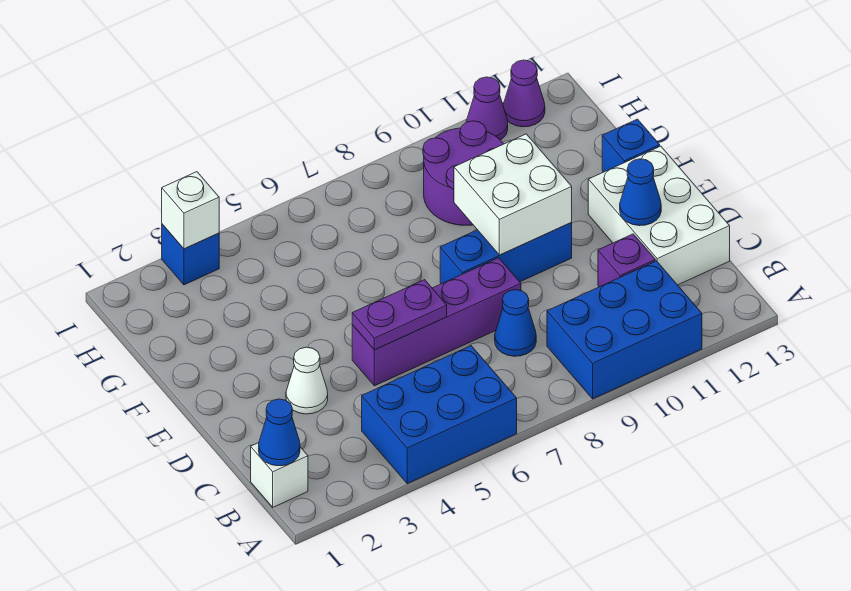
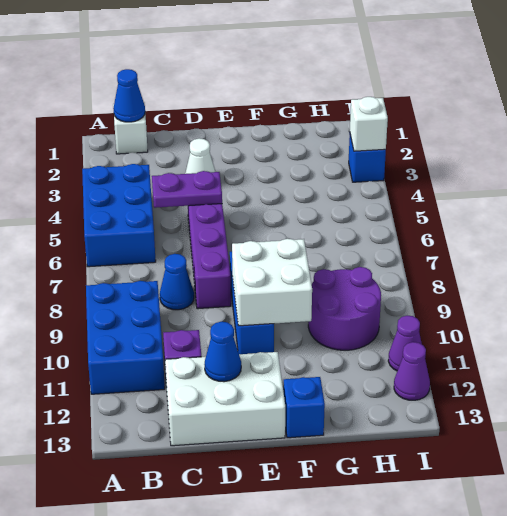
purple 1x2 plate [352,280,447,350] -> purple 1x2 plate turned to [152,171,222,208]

